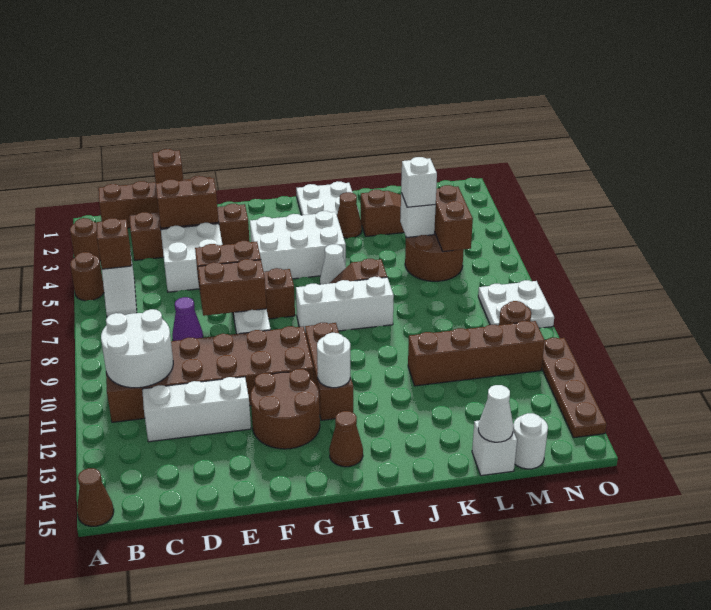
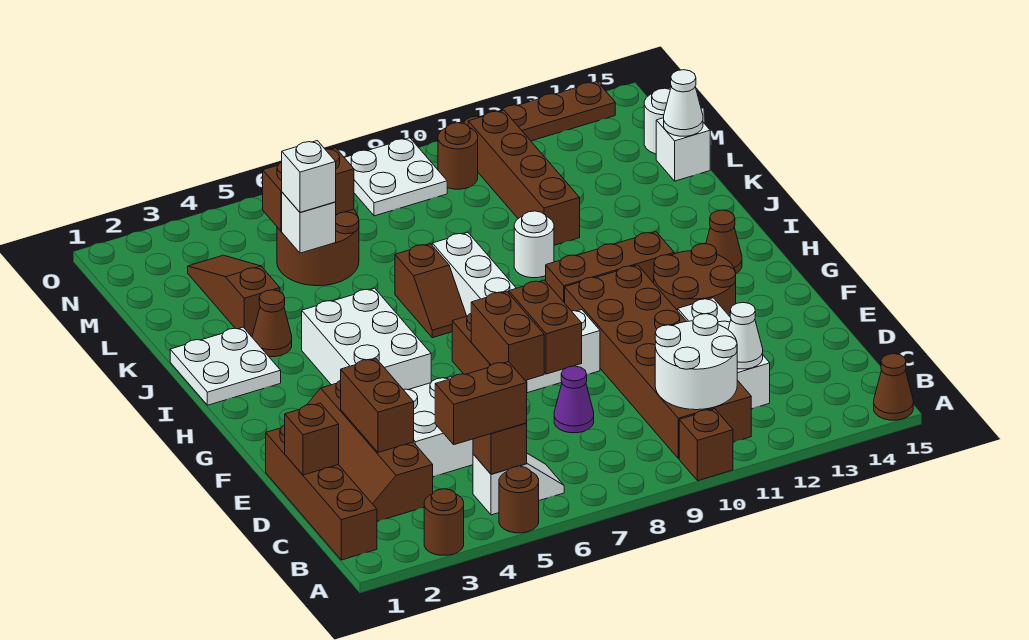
none -> brown 1x1 brick [679,409,733,481]
none -> brown 1x2 brick [435,361,527,445]
white 1x1 round brick [317,333,350,388] -> white 1x1 round brick moved to [514,211,554,278]
white 1x1 cone [320,244,346,285] -> white 1x1 cone moved to [728,303,763,369]

